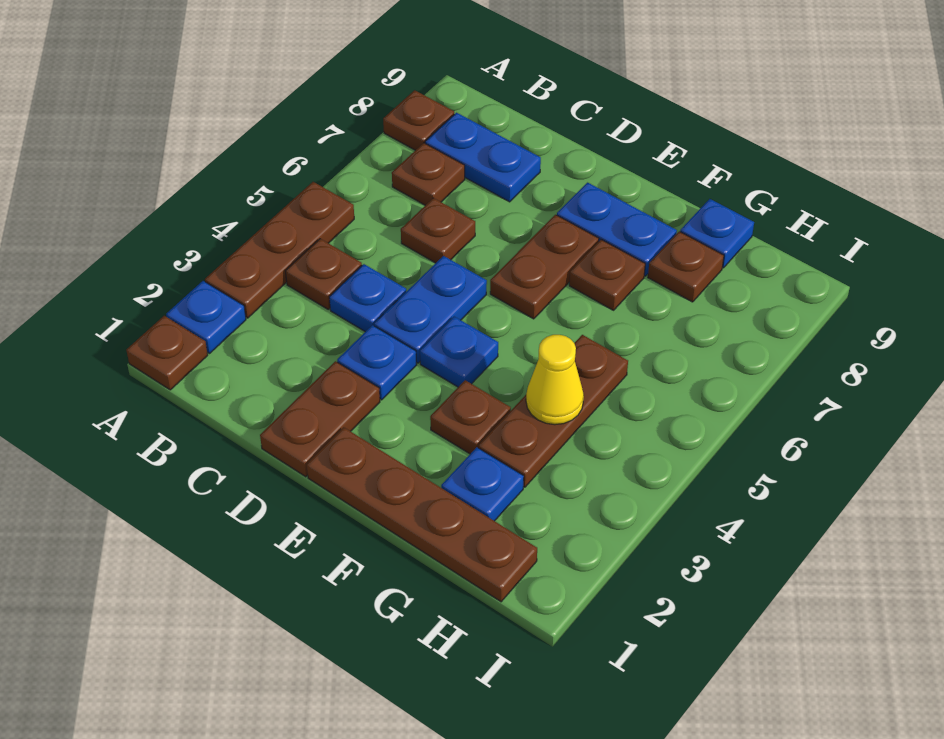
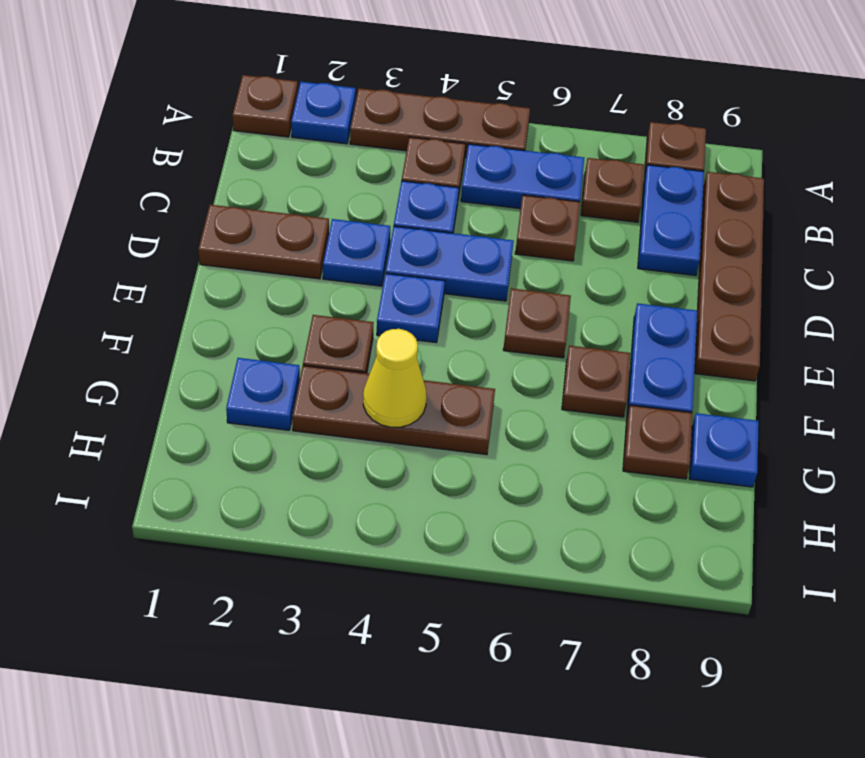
none -> blue 1x2 plate [461,144,584,209]
brown 1x4 plate [307,427,537,602] -> brown 1x4 plate moved to [695,172,764,381]
brown 1x2 plate [490,215,599,319] -> brown 1x1 plate [503,288,571,358]

